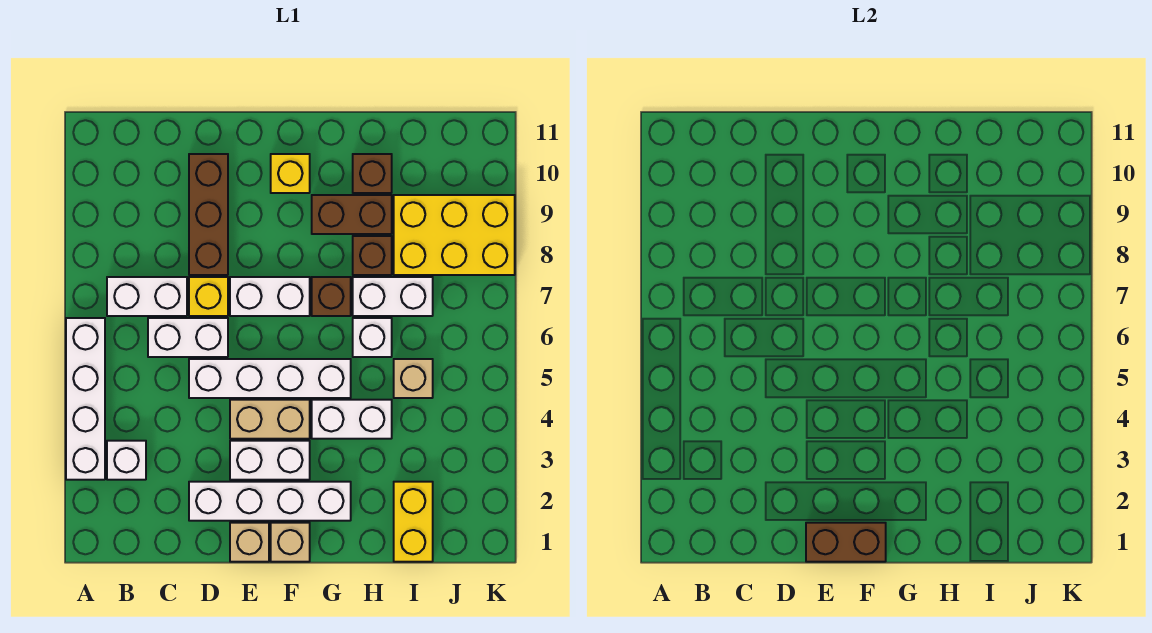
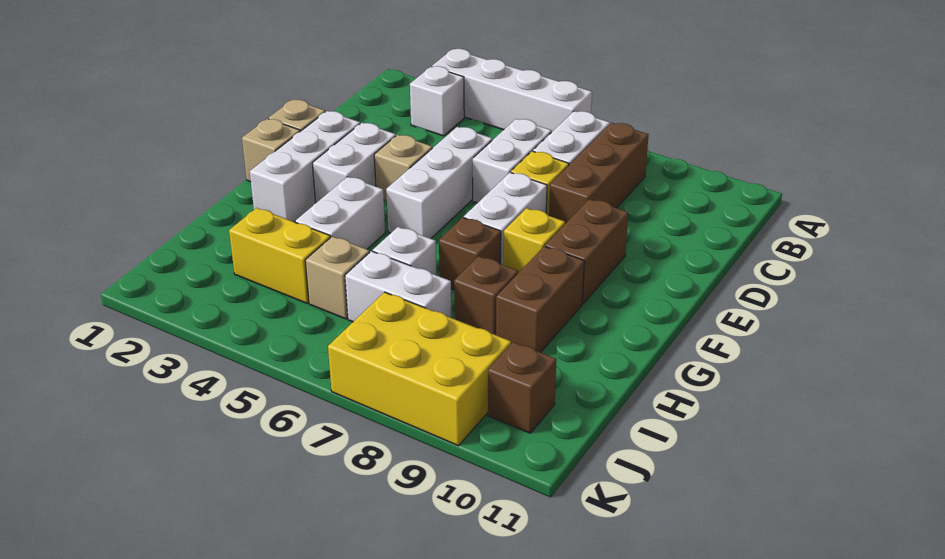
white 1x4 brick [189,482,351,521] -> white 1x3 brick [250,111,360,222]
white 1x4 brick [189,359,351,398] -> white 1x3 brick [386,127,492,239]
brown 1x3 brick [189,154,228,275] -> brown 1x3 brick turned to [549,123,649,224]
brown 1x2 brick [806,523,886,562] -> brown 1x2 brick moved to [545,199,628,304]
tan 1x2 brick [230,400,310,439] -> tan 1x1 brick [374,135,432,201]
yellow 1x1 brick [271,154,310,193] -> yellow 1x1 brick moved to [504,208,565,273]
white 1x2 brick [353,277,433,316] -> white 1x2 brick turned to [345,251,451,322]
brown 1x1 brick [353,154,392,193] -> brown 1x1 brick moved to [488,342,556,433]
yellow 1x2 brick [394,482,433,562] -> yellow 1x2 brick moved to [229,208,330,303]
yellow 2x3 brick [394,195,515,275] -> yellow 2x3 brick turned to [328,292,511,446]

